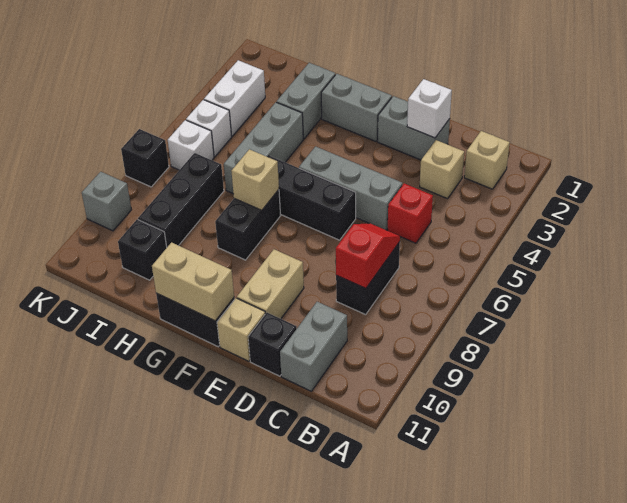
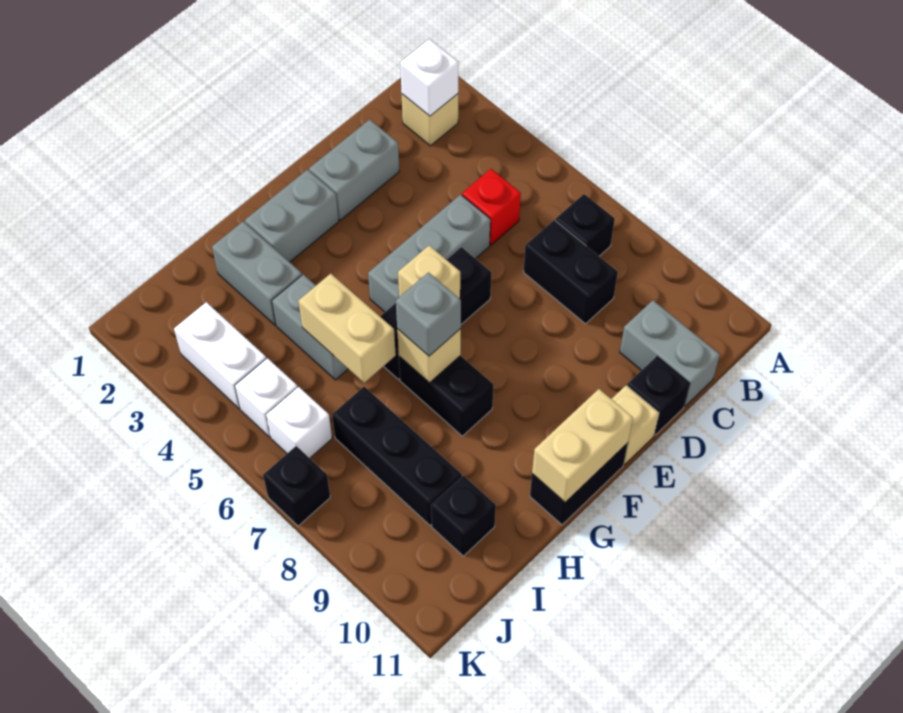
none -> black 1x1 brick [555,194,615,256]
tan 1x1 brick [420,140,464,199] -> tan 1x1 brick moved to [398,245,460,299]
red 1x2 slope [336,223,400,288] -> none
white 1x1 brick [407,79,452,138] -> white 1x1 brick moved to [400,39,458,116]
tan 1x2 brick [237,249,304,319] -> tan 1x2 brick moved to [298,274,396,383]
grey 1x3 brick [224,102,303,193] -> grey 1x2 brick [272,274,348,380]
grey 1x1 brick [82,172,131,231] -> grey 1x1 brick moved to [396,272,461,356]

